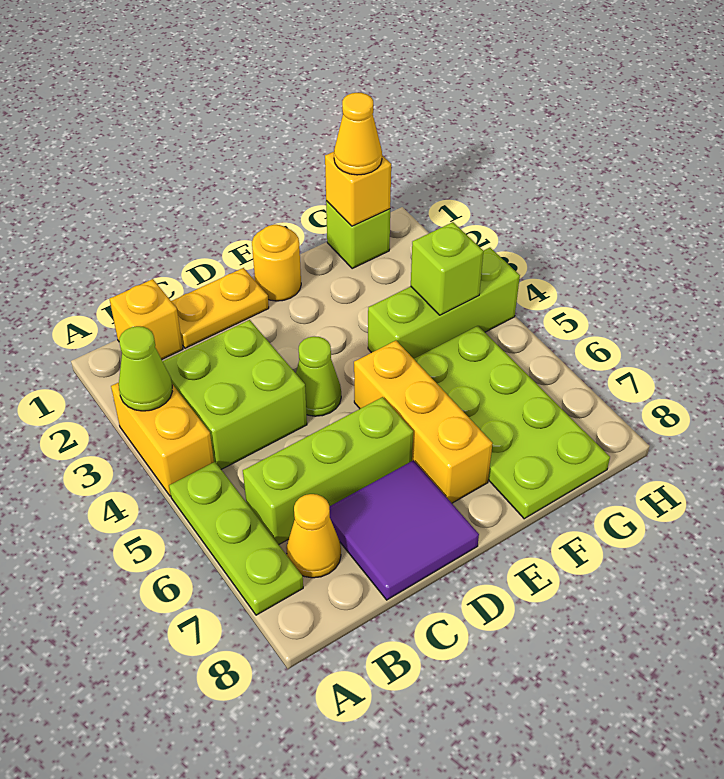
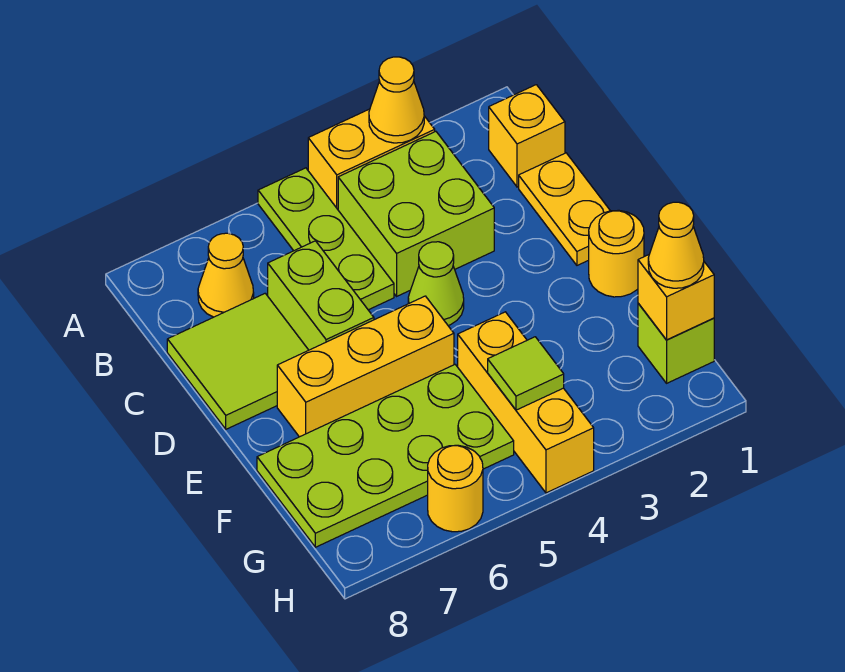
lime 1x1 cone [119,326,172,411] -> yellow 1x1 cone [369,57,424,143]
lime 1x3 plate [169,462,303,615] -> lime 1x3 plate turned to [258,168,394,310]
lime 1x3 brick [243,397,413,545] -> lime 1x2 brick [268,241,374,350]
purple 2x2 tile [329,460,479,600] -> lime 2x2 tile [167,293,308,429]
lime 1x3 brick [368,248,520,359] -> yellow 1x3 brick [458,312,594,493]
lime 1x1 brick [411,222,484,315] -> lime 1x1 tile [488,337,564,410]
none -> yellow 1x1 round brick [428,445,483,532]

